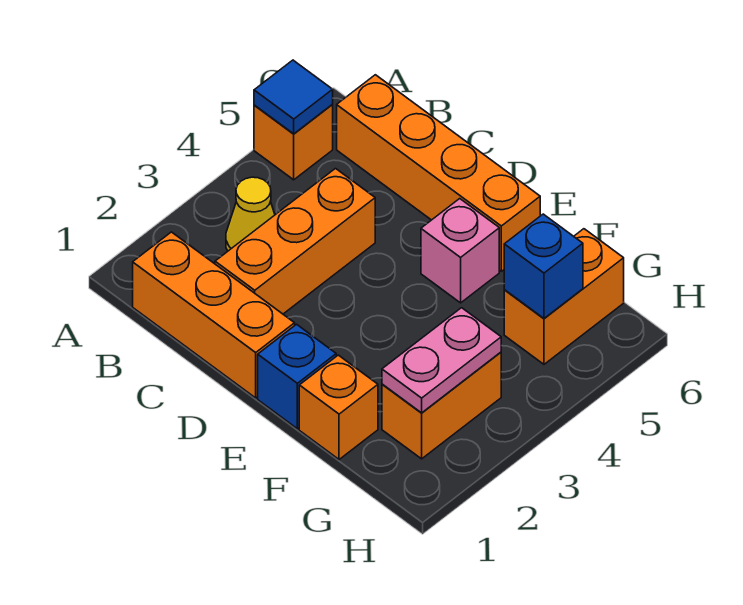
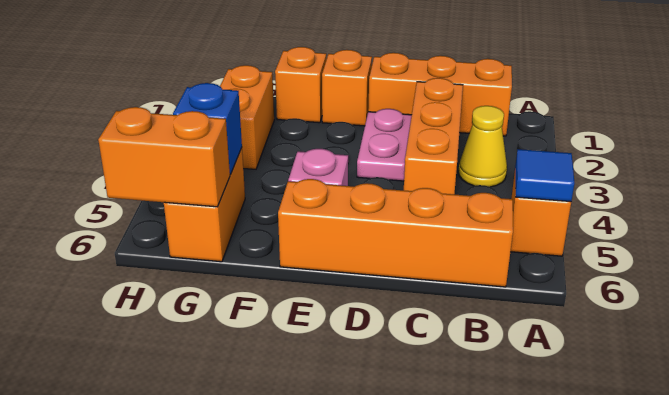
blue 1x1 brick [258,324,336,429] -> orange 1x1 brick [322,50,372,126]
pink 1x2 plate [382,308,501,413] -> pink 1x2 plate moved to [357,109,412,181]
none -> orange 1x2 brick [98,107,230,207]

